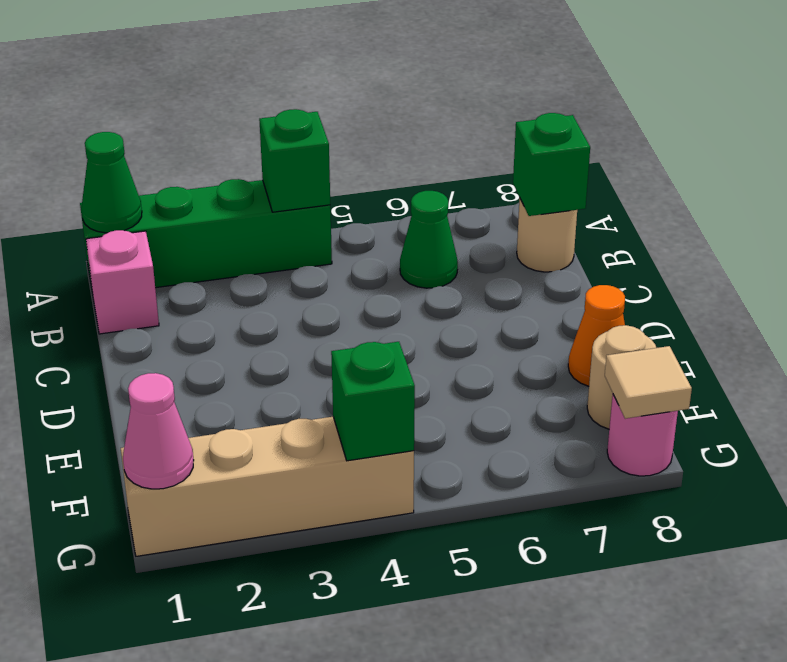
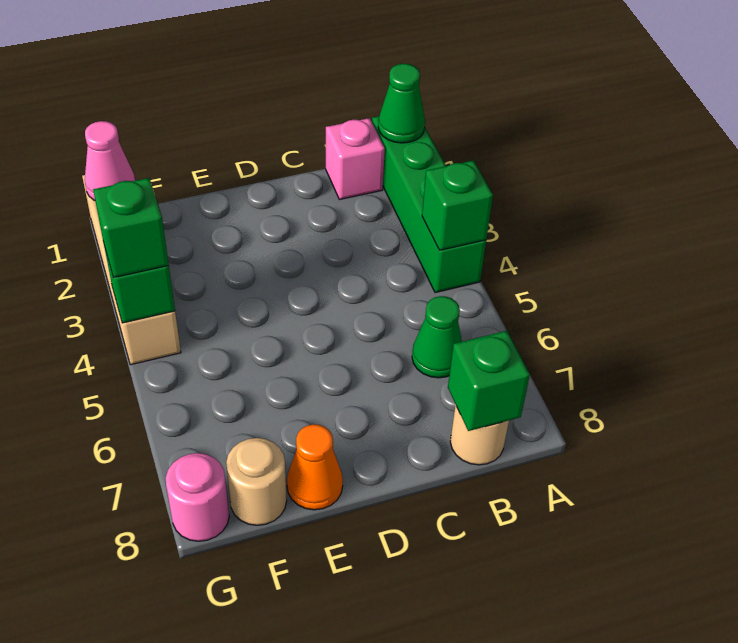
none -> green 1x1 brick [93,178,169,278]
tan 1x1 tile [605,346,692,419] -> none

